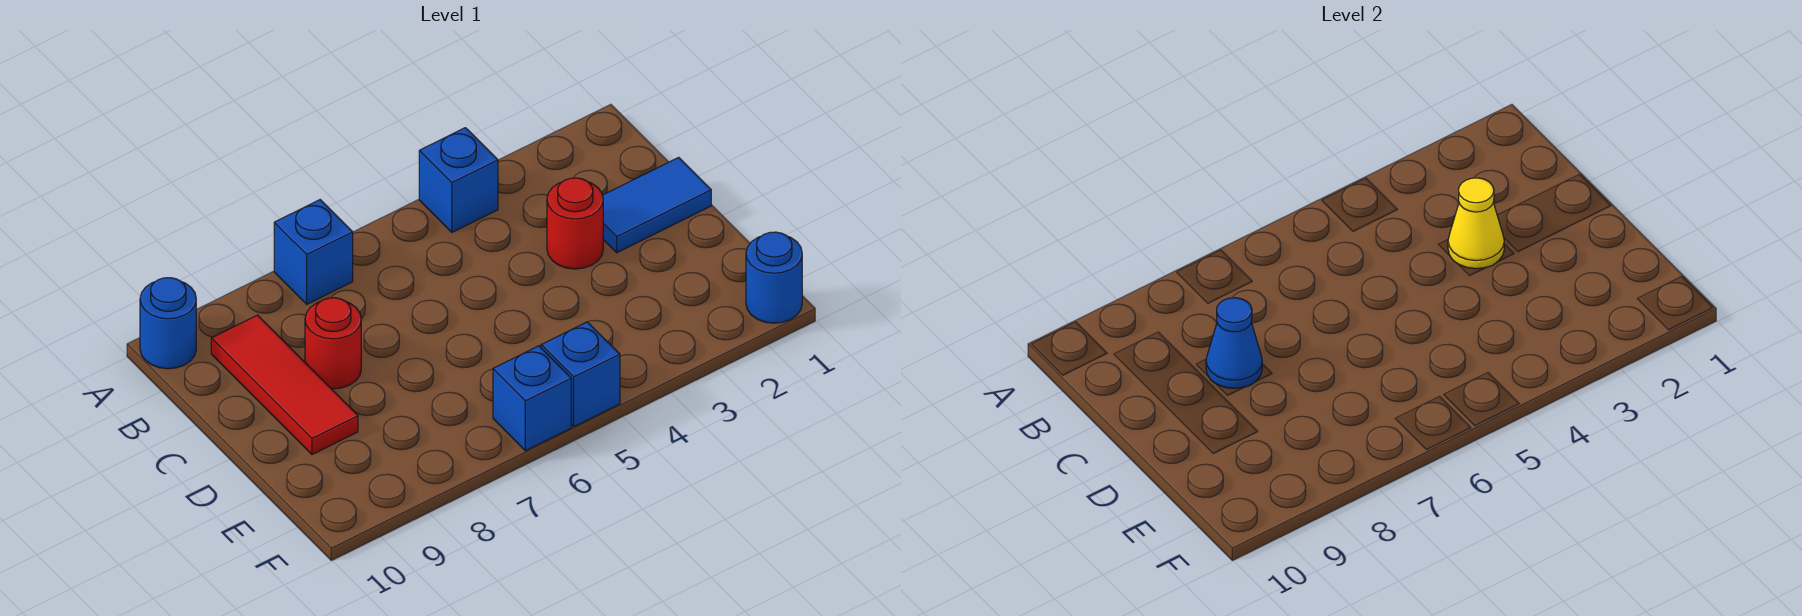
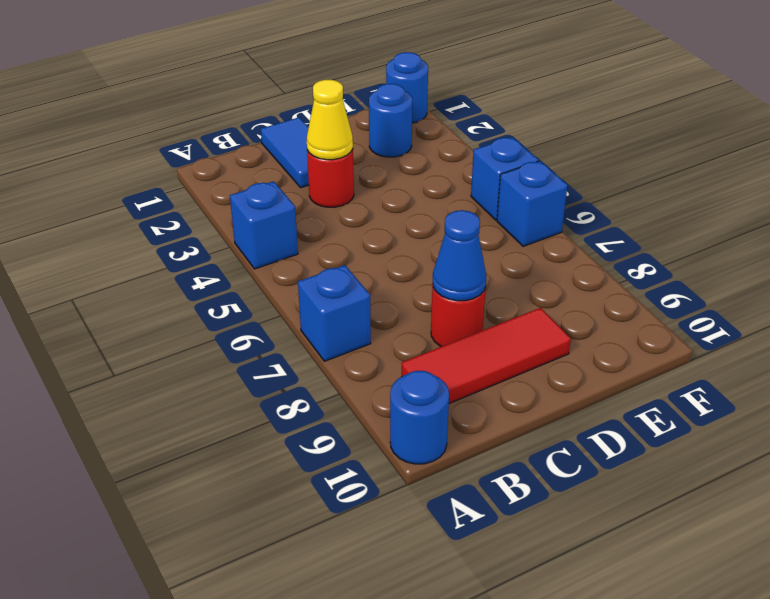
none -> blue 1x1 round brick [369,84,412,157]

